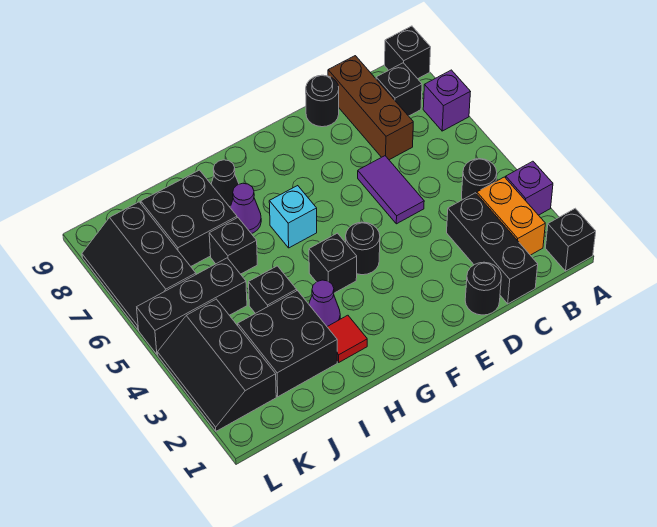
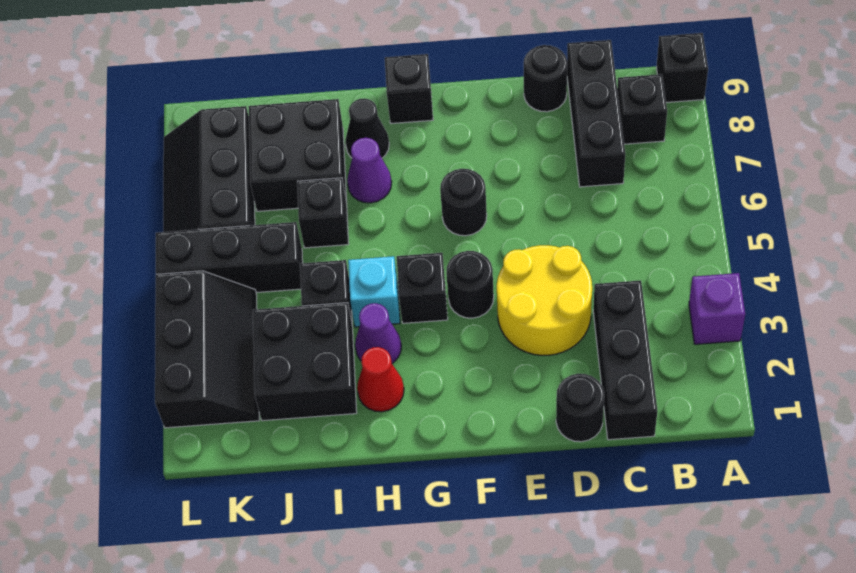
black 1x1 brick [545,208,596,271] -> black 1x1 brick moved to [385,54,433,123]
purple 1x1 brick [423,70,471,131] -> none
orange 1x2 brick [477,177,545,255] -> none
black 1x1 round brick [462,159,497,200] -> black 1x1 round brick moved to [440,169,487,236]
brown 1x3 brick [328,56,413,160] -> black 1x3 brick [567,40,625,187]
none -> yellow 2x2 round brick [497,245,592,355]
purple 1x2 tile [358,156,424,224] -> none
cyan 1x1 brick [269,186,317,248] -> cyan 1x1 brick moved to [348,256,400,327]
red 1x1 tile [327,315,367,362] -> red 1x1 cone [357,347,404,412]
black 2x3 slope [158,299,276,431] -> black 2x3 slope turned to [155,271,259,428]

